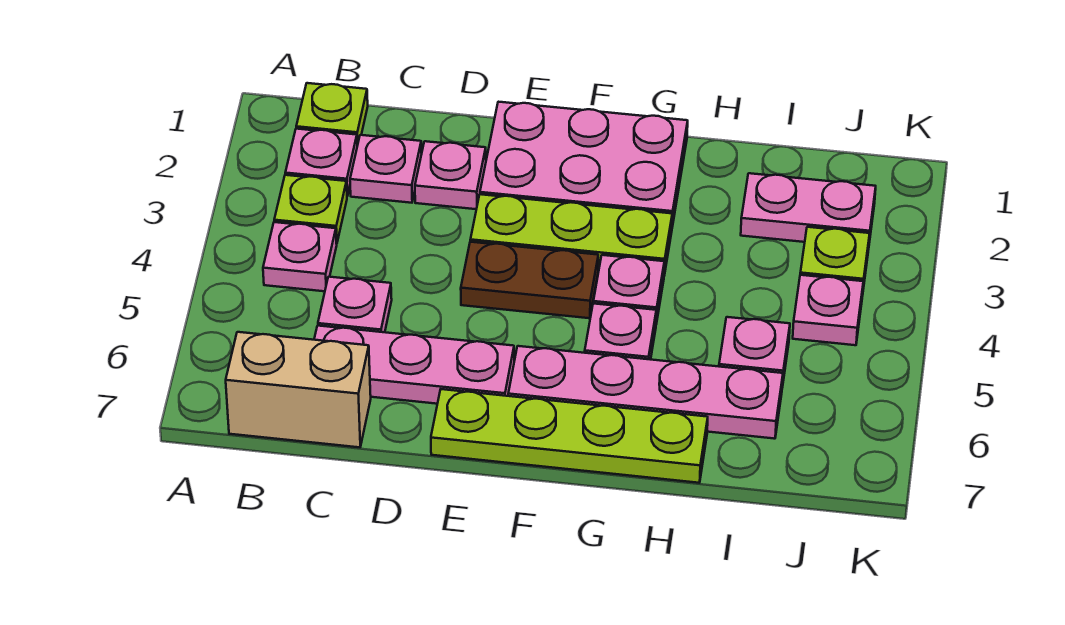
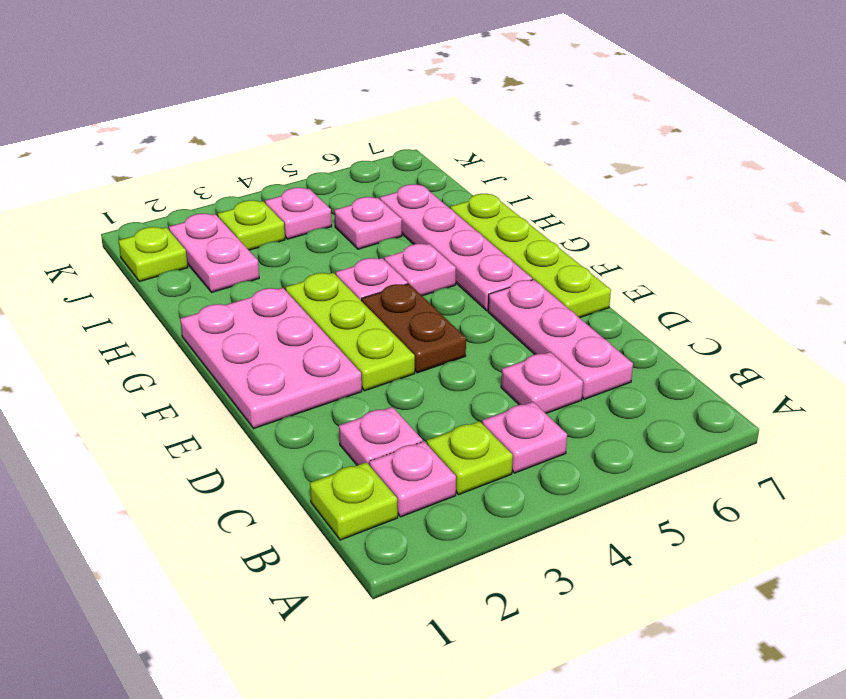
tan 1x2 brick [226,332,371,447] -> none
pink 1x1 plate [415,141,486,209] -> none
none -> lime 1x1 plate [119,227,188,282]

